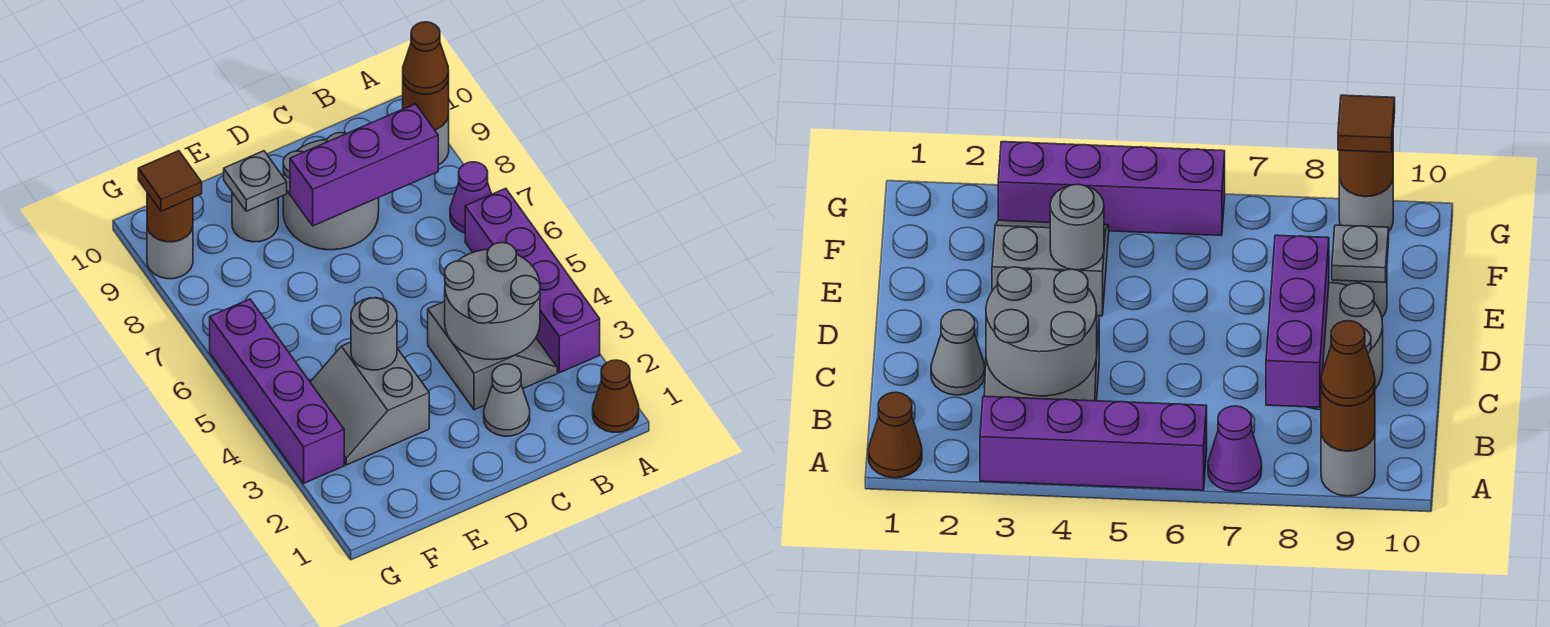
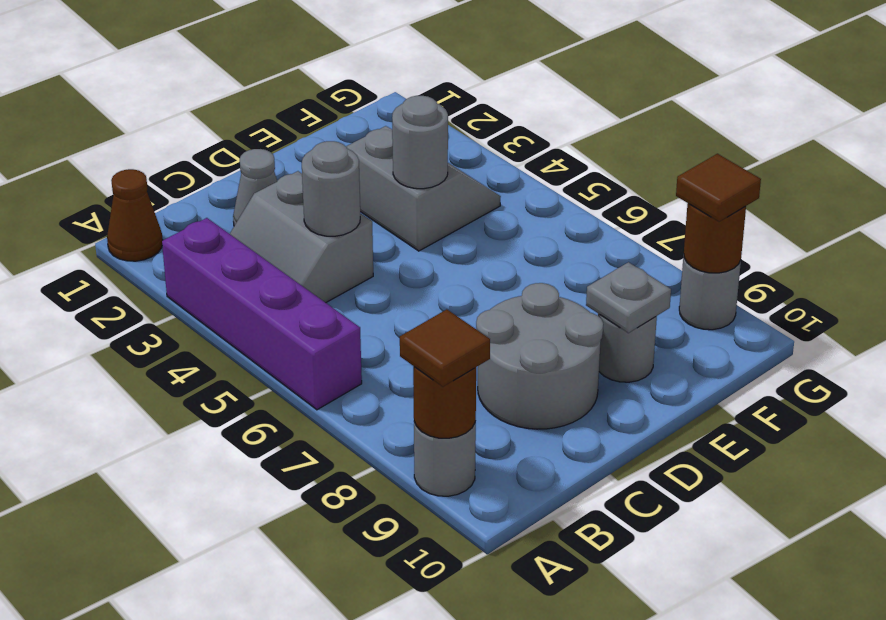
purple 1x1 cone [450,162,491,233] -> none
brown 1x1 cone [403,22,449,94] -> brown 1x1 tile [400,309,490,387]
grey 2x2 round brick [445,243,540,360] -> grey 1x1 round brick [302,141,360,236]
purple 1x3 brick [290,104,438,226] -> none
purple 1x4 brick [210,299,344,483] -> none

